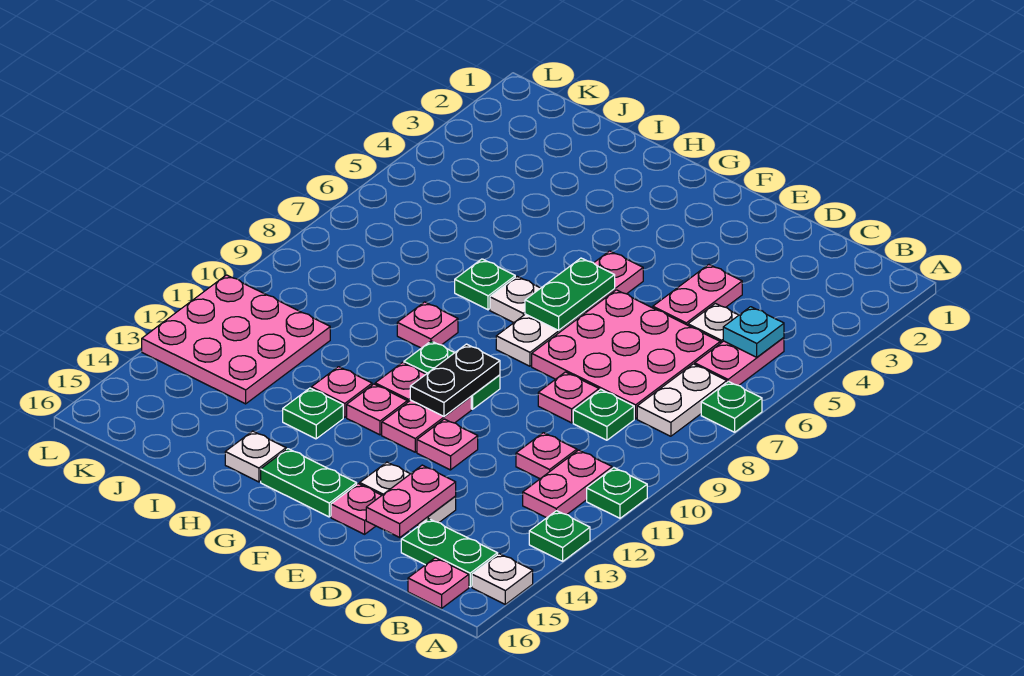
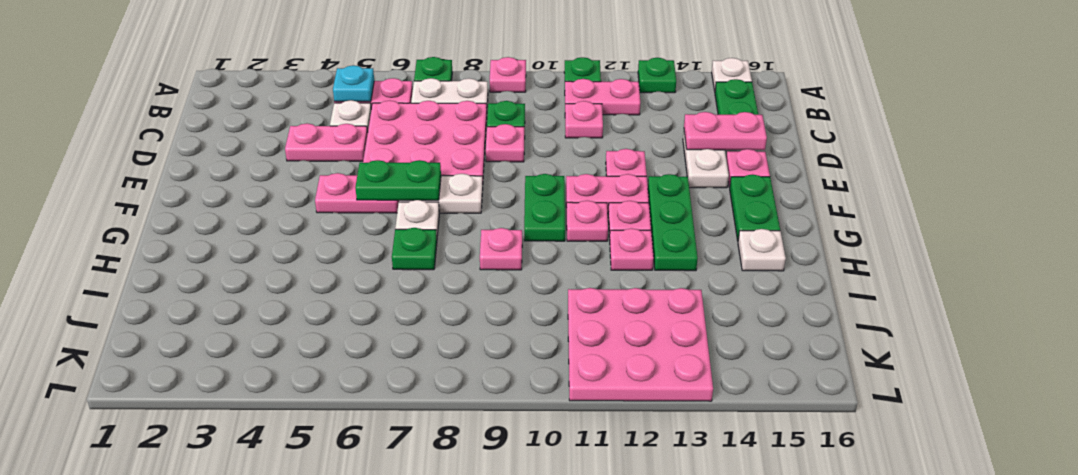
pink 1x1 plate [408,558,469,608] -> pink 1x1 plate moved to [490,57,526,92]
black 1x2 plate [410,344,500,416] -> none
green 1x1 plate [283,388,343,439] -> green 1x3 plate [648,174,698,271]

